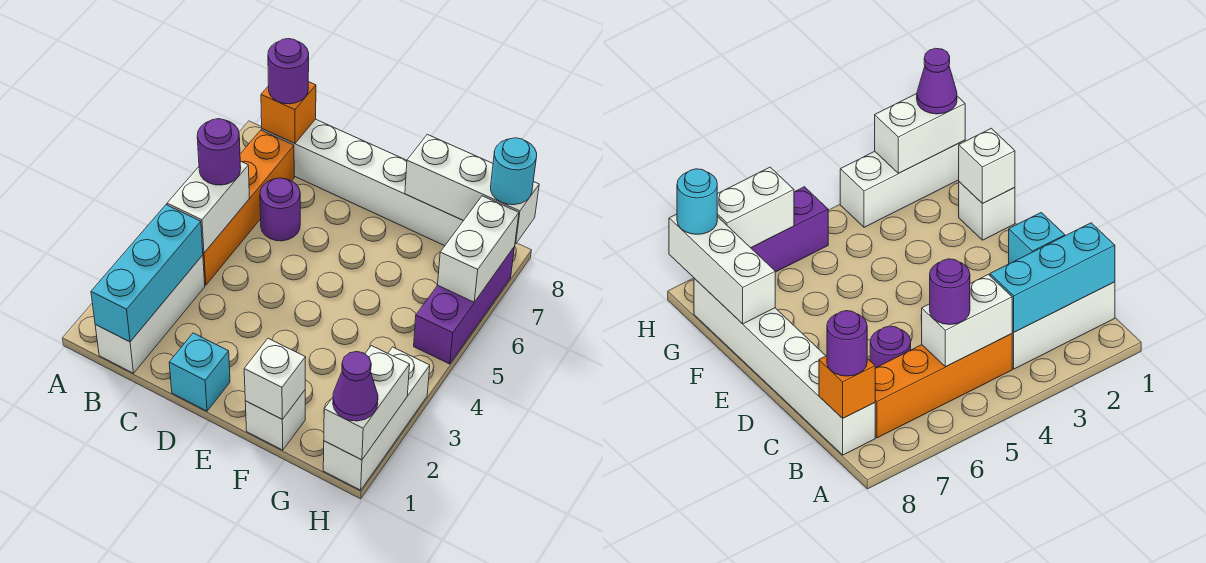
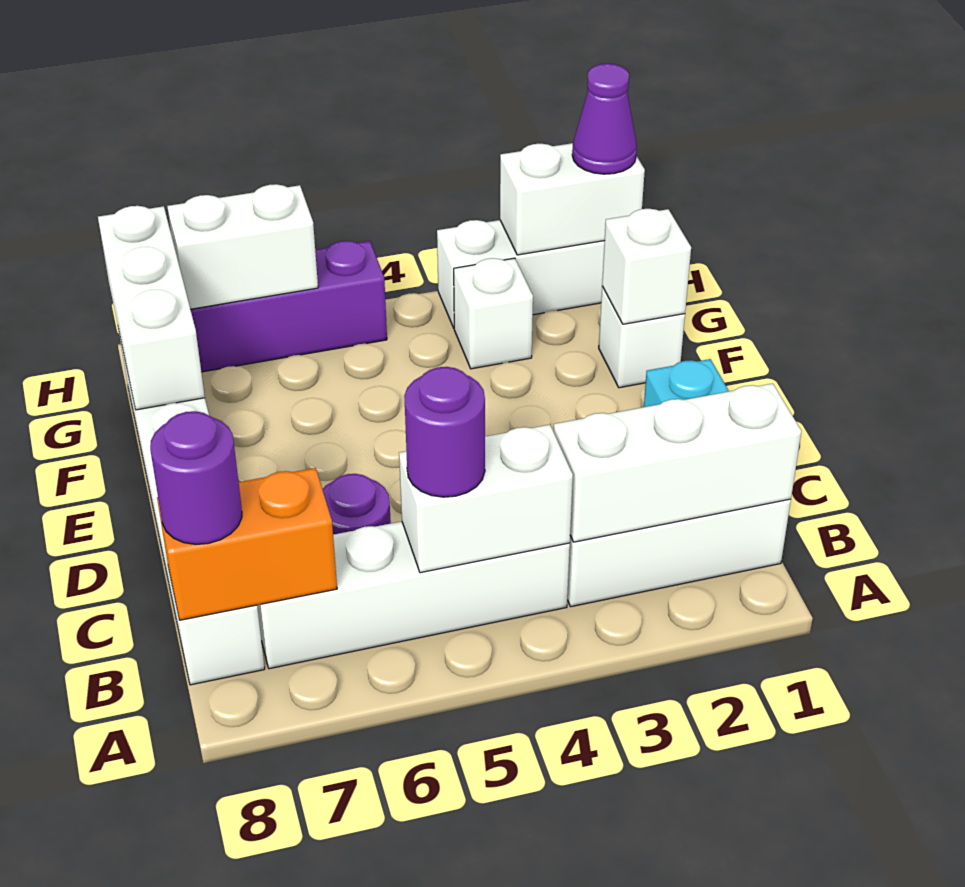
cyan 1x3 brick [91,205,203,342] -> white 1x3 brick [554,383,802,542]
orange 1x4 brick [203,130,294,285] -> white 1x4 brick [257,521,570,669]
orange 1x1 brick [261,82,316,144] -> orange 1x2 brick [157,468,337,620]
none -> white 1x1 brick [454,258,533,369]
cyan 1x1 round brick [491,138,537,205] -> none

